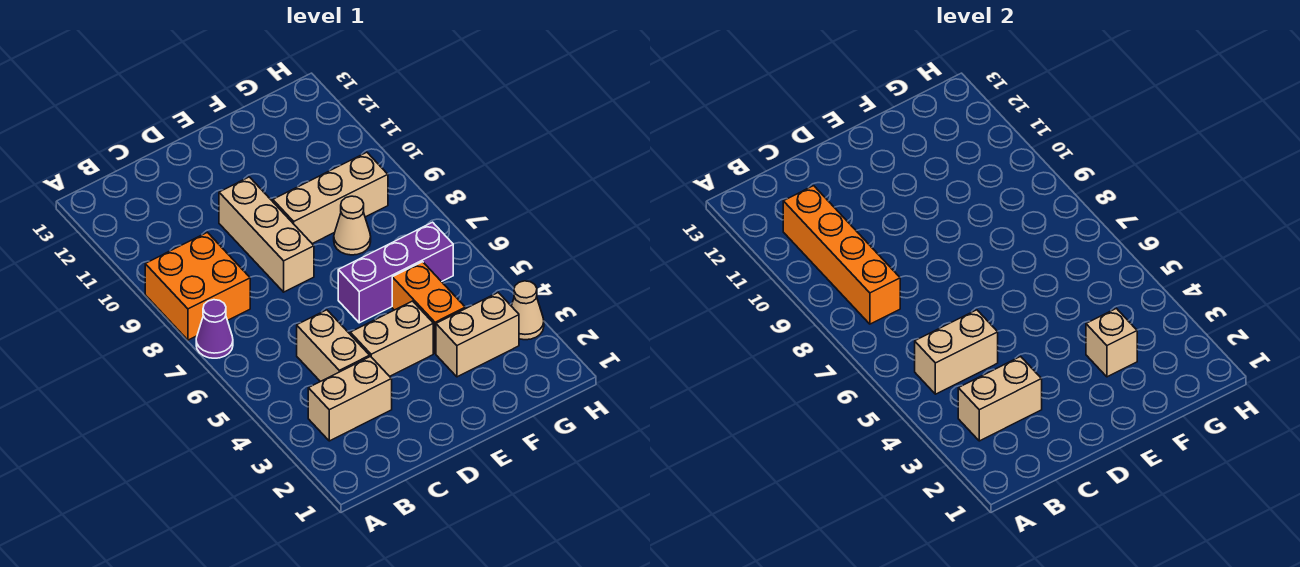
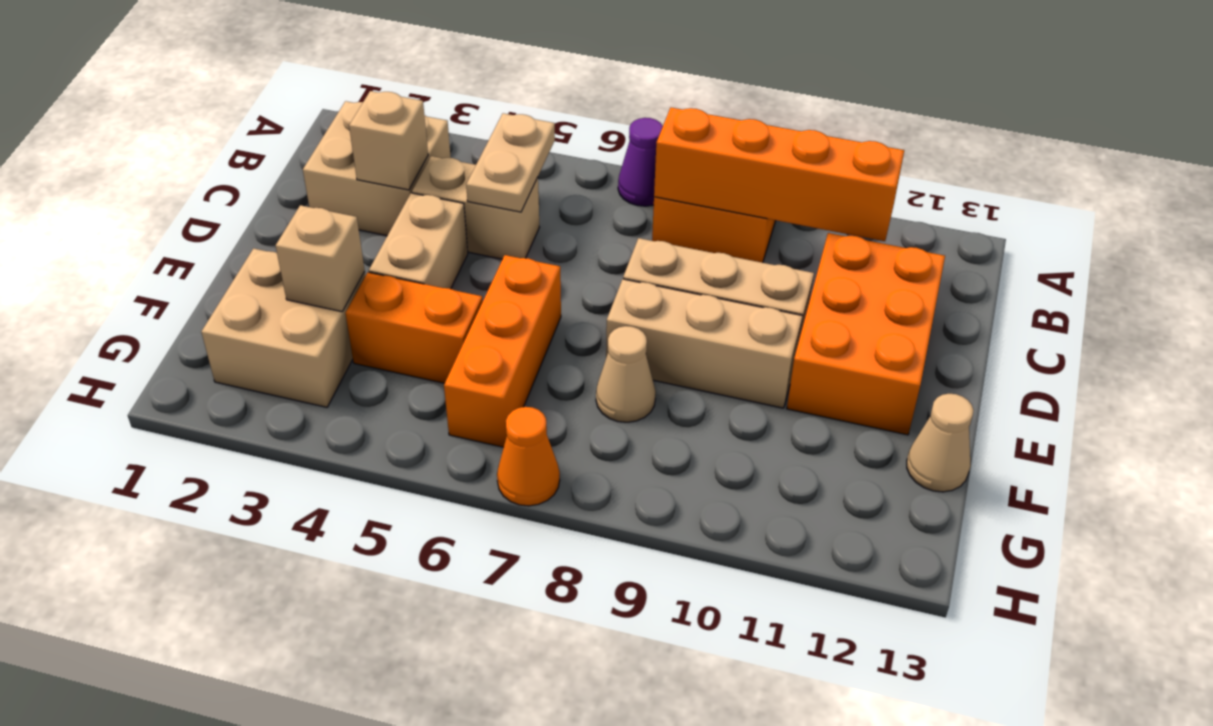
tan 1x2 brick [308,357,392,441] -> tan 2x2 brick [303,101,451,236]
tan 1x2 brick [958,357,1042,441] -> tan 1x1 brick [349,91,428,190]
tan 1x2 brick [915,310,998,394] -> tan 1x2 plate [466,113,555,212]
none -> orange 2x3 brick [787,233,945,435]
purple 1x3 brick [338,222,453,323] -> orange 1x3 brick [444,255,561,447]
tan 1x3 brick [273,152,388,244] -> tan 1x3 brick turned to [606,279,802,408]
tan 1x2 brick [436,293,519,377] -> tan 2x2 brick [201,248,365,407]
tan 1x1 cone [512,281,544,340] -> tan 1x1 cone moved to [907,394,974,492]
none -> orange 1x1 cone [497,407,560,506]

